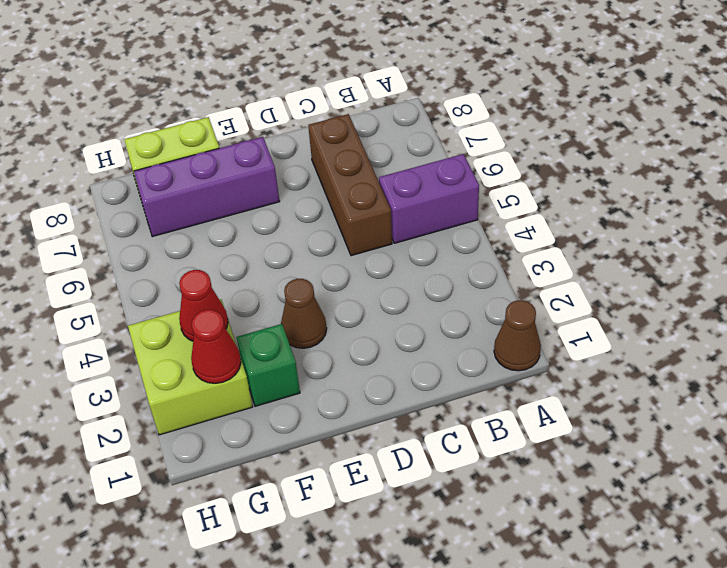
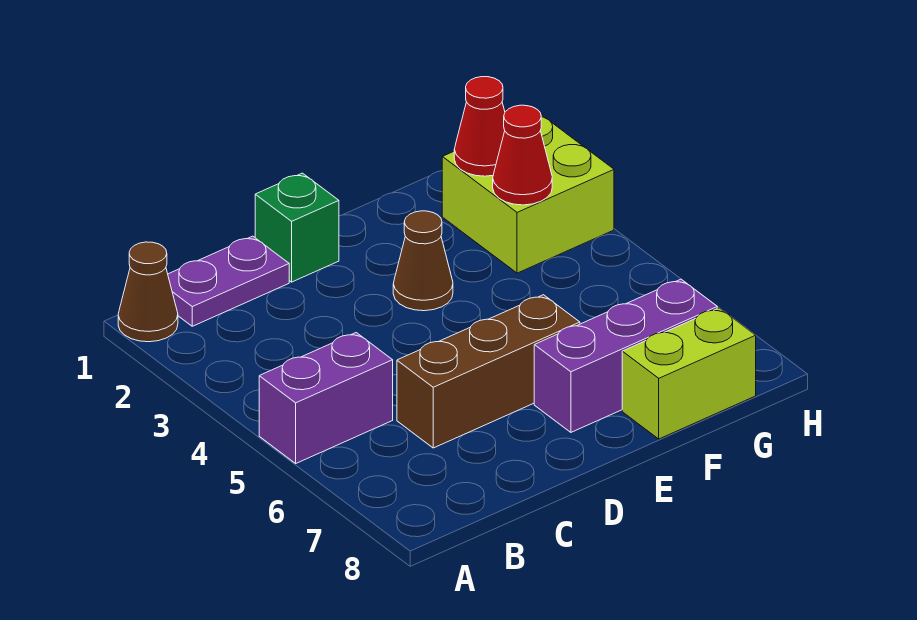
none -> purple 1x2 plate [168,236,289,326]
brown 1x3 brick [308,114,392,256] -> brown 1x3 brick turned to [397,295,580,448]
green 1x1 brick [236,324,300,406] -> green 1x1 brick moved to [255,173,339,282]

